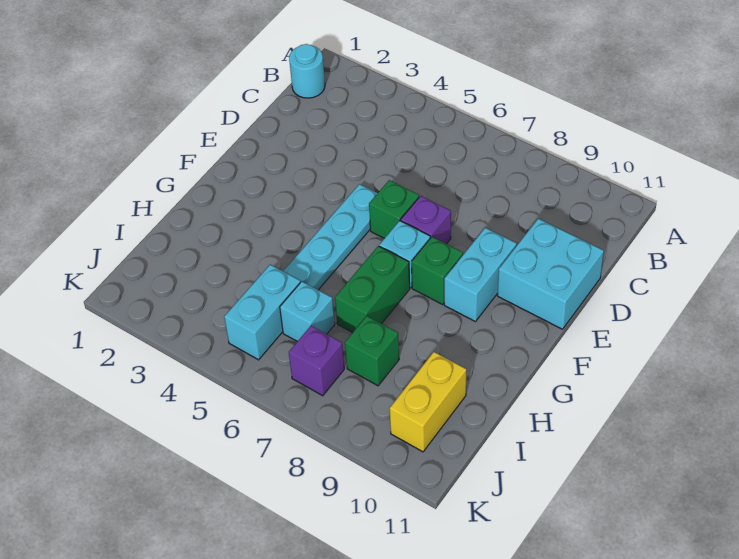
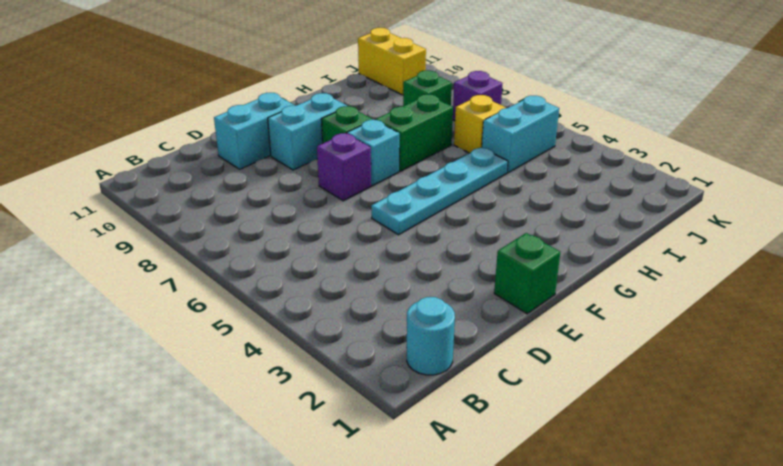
cyan 2x2 brick [498,219,604,329] -> cyan 1x2 brick [214,93,294,169]
green 1x1 brick [369,180,419,238] -> green 1x1 brick moved to [494,233,560,314]
cyan 1x1 brick [280,282,335,341] -> yellow 1x1 brick [454,95,506,153]
yellow 1x2 brick [390,352,466,452] -> yellow 1x2 brick turned to [358,28,426,95]

